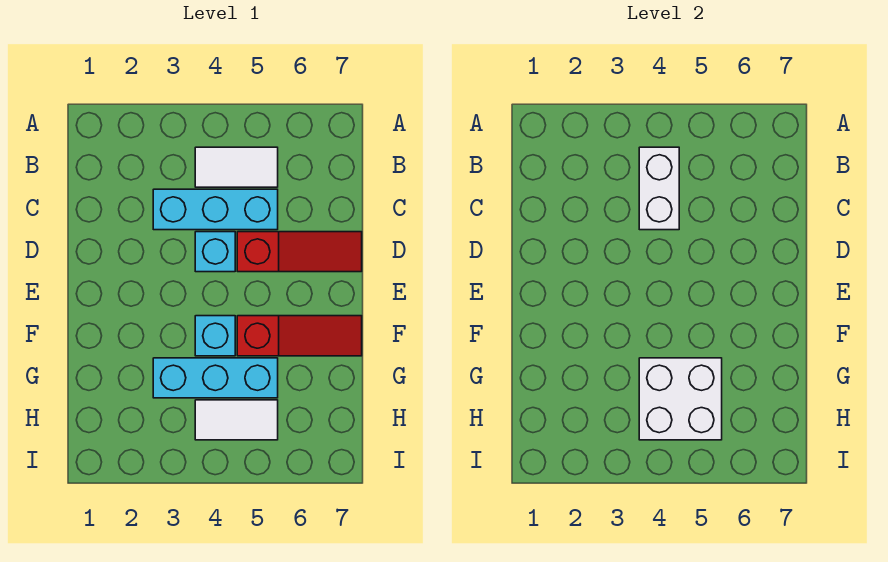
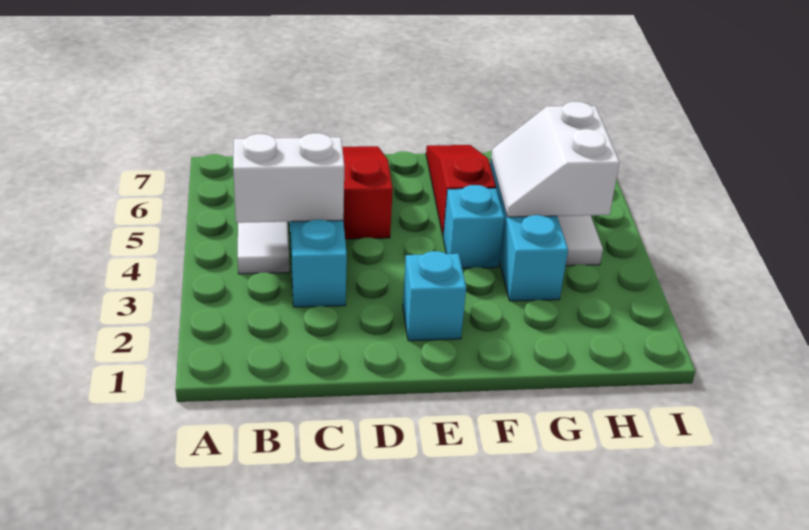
cyan 1x1 brick [195,232,235,272] -> cyan 1x1 brick moved to [403,251,466,341]
white 2x2 brick [639,358,722,440] -> white 2x2 slope [491,102,620,217]

